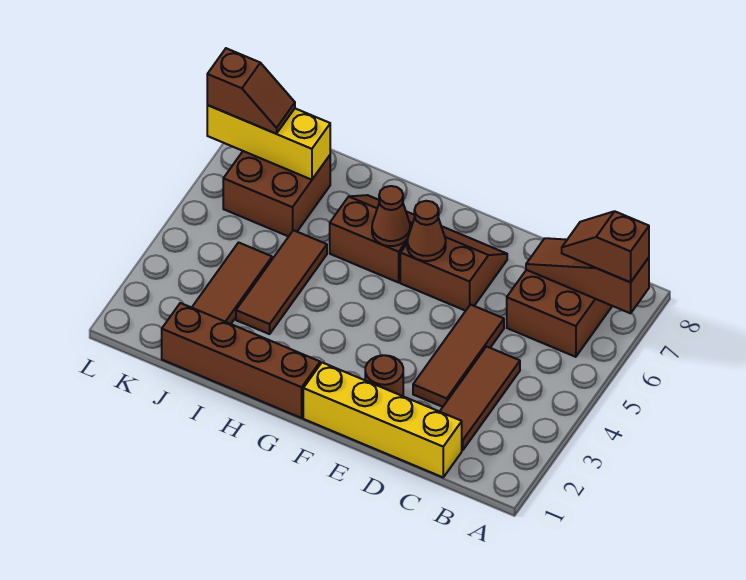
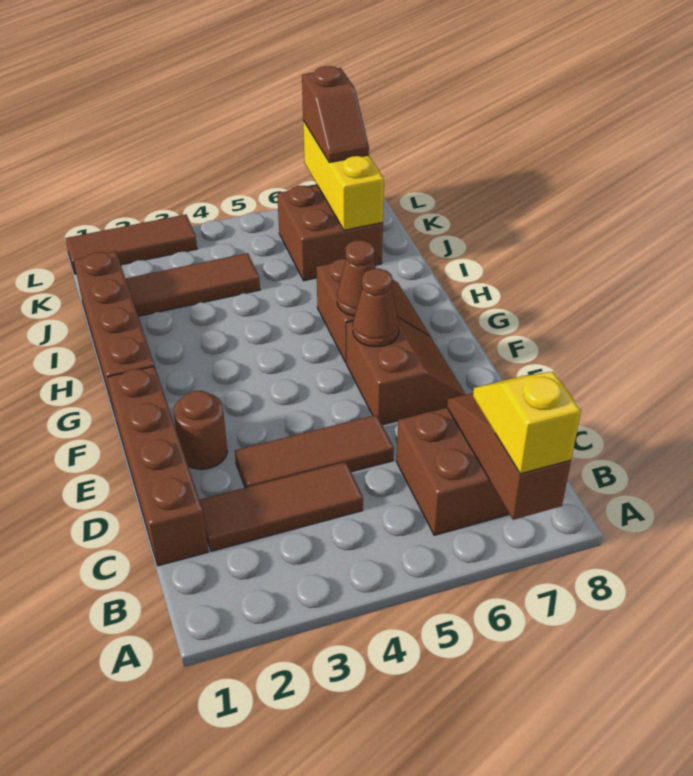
brown 1x2 slope [562,211,649,282] -> yellow 1x2 slope [473,372,581,474]
yellow 1x4 brick [303,363,462,477] -> brown 1x4 brick [107,366,209,566]
brown 1x3 tile [236,230,327,334] -> brown 1x3 tile moved to [65,214,197,274]

